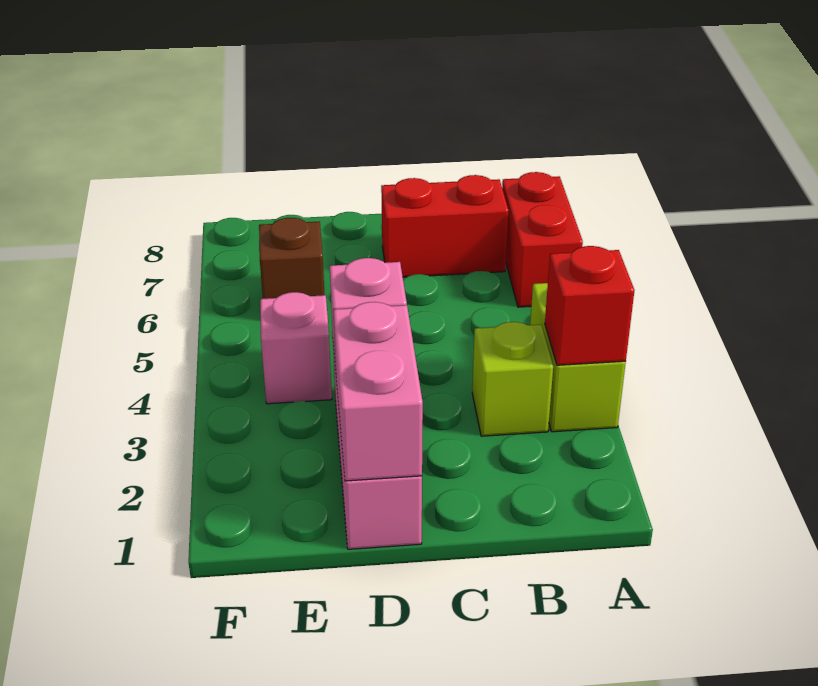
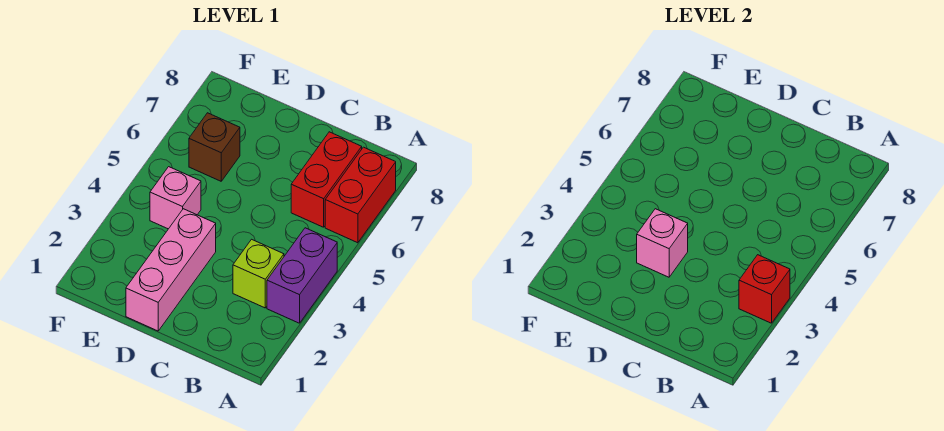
lime 1x2 brick [530,283,626,432] -> purple 1x2 brick [267,228,337,323]
red 1x2 brick [381,175,509,277] -> red 1x2 brick turned to [291,132,362,227]
pink 1x2 brick [333,302,423,481] -> none

